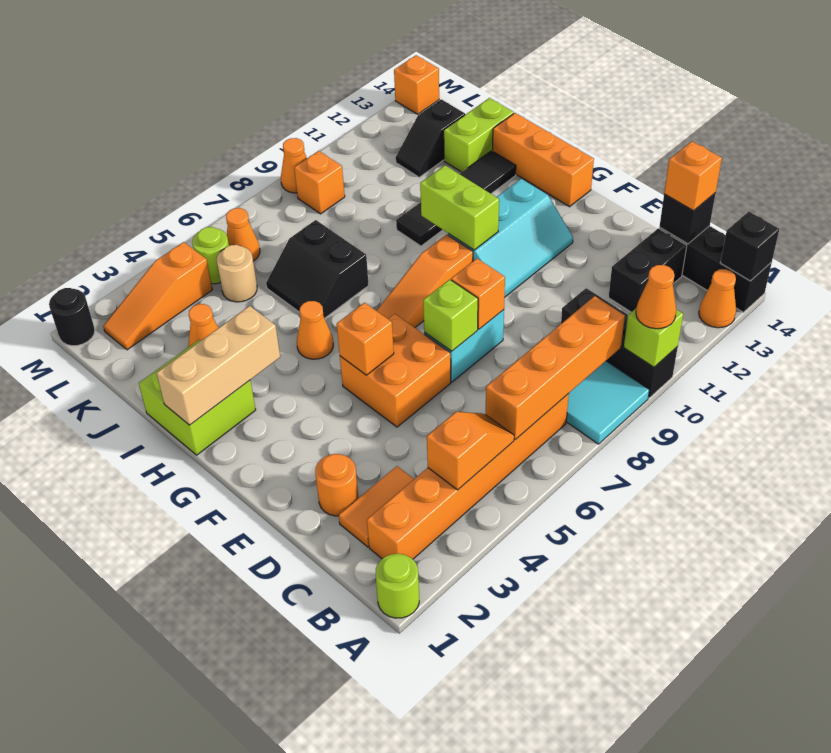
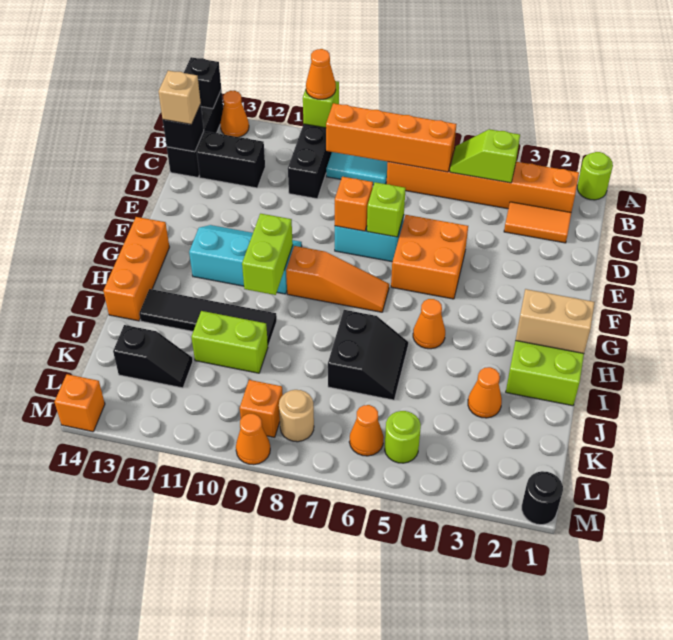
orange 1x2 slope [427,412,514,490] -> lime 1x2 slope [450,129,520,183]
orange 1x1 brick [664,141,722,211] -> tan 1x1 brick [158,71,201,124]
orange 1x1 round brick [315,454,358,516] -> none
orange 1x1 brick [337,303,394,375] -> none
tan 1x3 brick [157,306,280,425] -> tan 1x2 brick [516,289,595,353]
lime 1x2 brick [444,98,514,172] -> lime 1x2 brick moved to [191,311,268,373]
tan 1x1 round brick [217,245,257,302] -> tan 1x1 round brick moved to [279,390,314,442]
orange 1x3 slope [103,242,212,350] -> none

